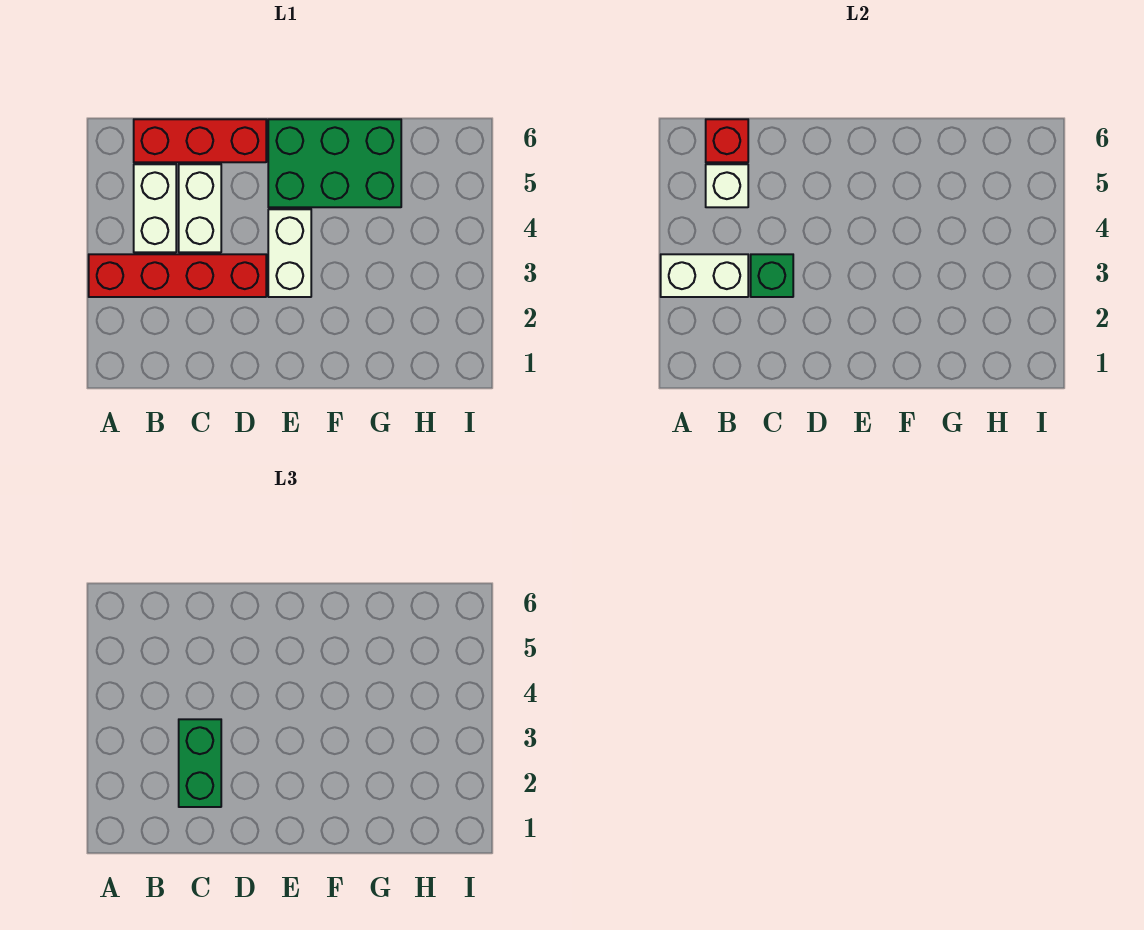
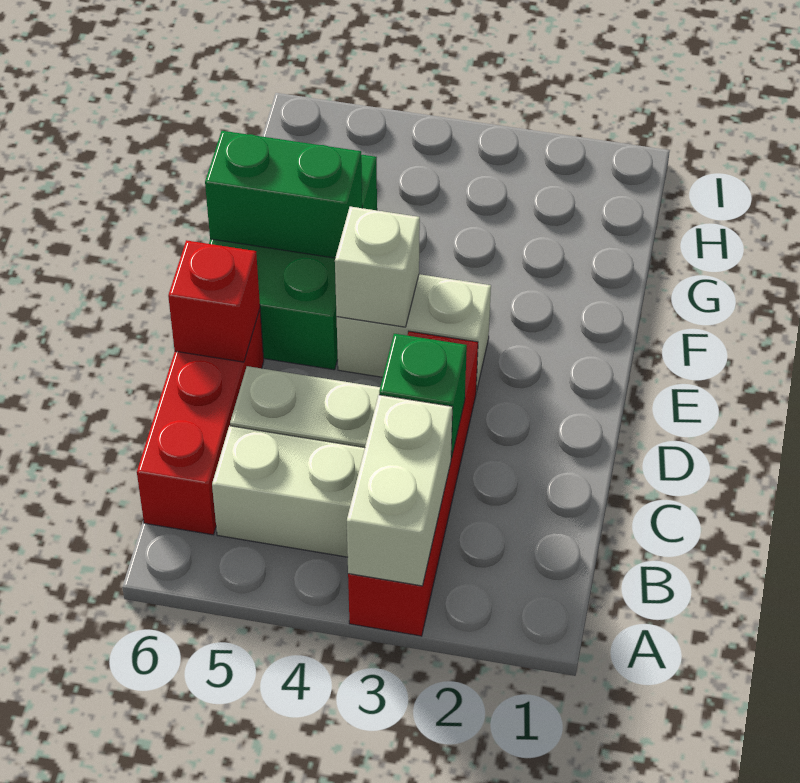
white 1x1 brick [706,164,748,207] -> white 1x1 brick moved to [335,207,420,327]
red 1x1 brick [706,119,748,162] -> red 1x1 brick moved to [168,240,260,362]
green 1x2 brick [179,719,221,807] -> green 1x2 brick moved to [205,131,362,258]

